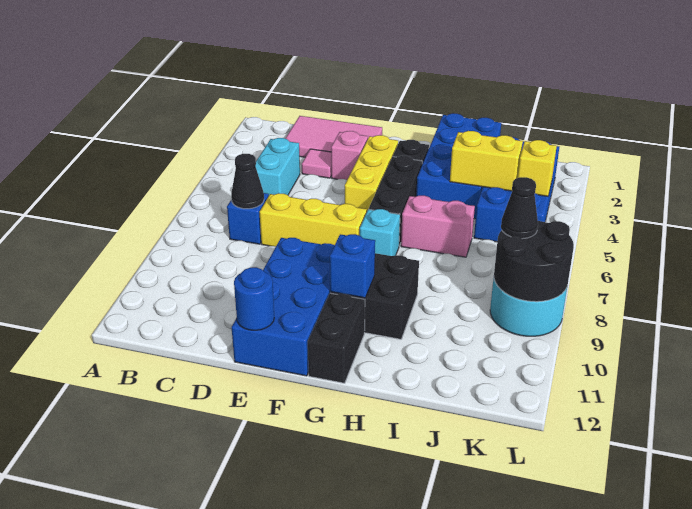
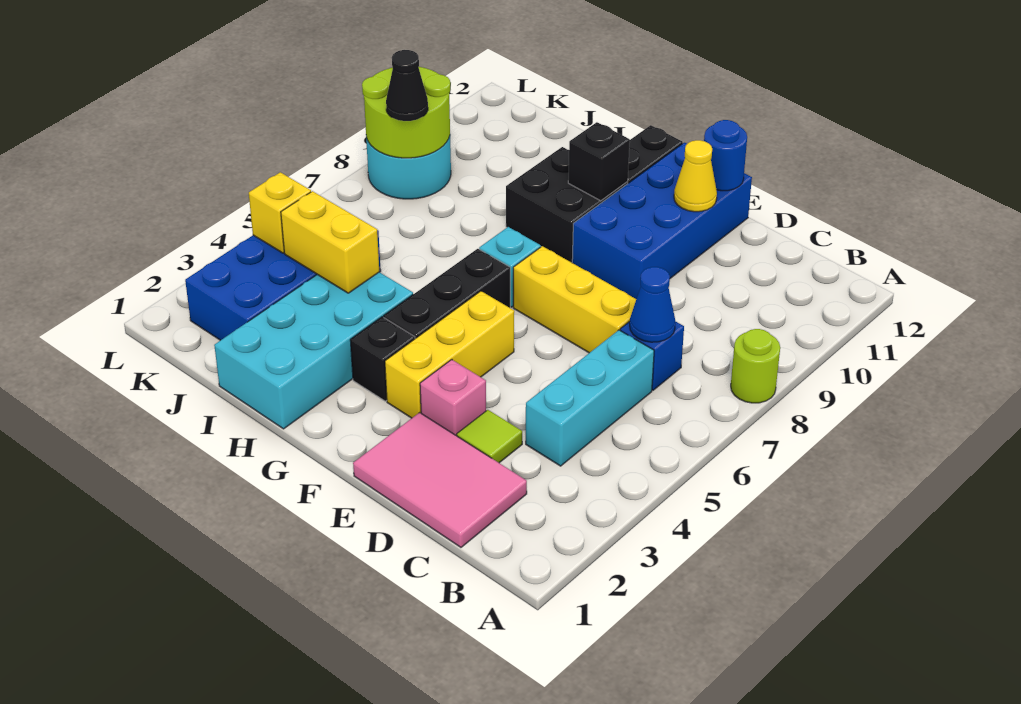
none -> lime 1x1 round brick [731,329,780,403]
cyan 1x2 brick [256,138,300,195] -> cyan 1x3 brick [526,330,654,466]
black 1x1 cone [231,154,264,209] -> blue 1x1 cone [630,267,675,342]
pink 1x1 tile [302,149,331,178] -> lime 1x1 tile [457,410,522,463]
none -> yellow 1x1 cone [674,140,717,212]
blue 1x1 brick [330,234,375,298] -> black 1x1 brick [568,122,630,201]
blue 2x4 brick [416,113,501,219] -> cyan 2x4 brick [214,272,413,429]
pink 1x2 brick [401,196,475,257] -> none
black 2x2 round brick [494,221,574,302] -> lime 2x2 round brick [362,67,450,158]

